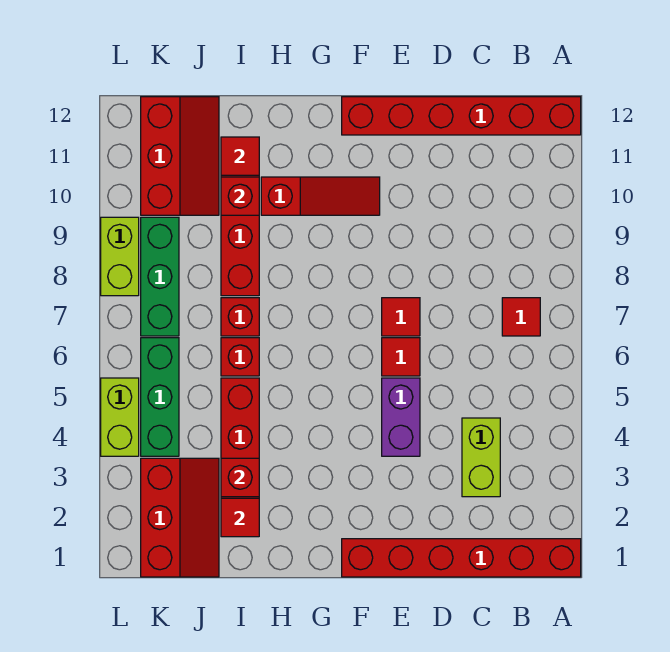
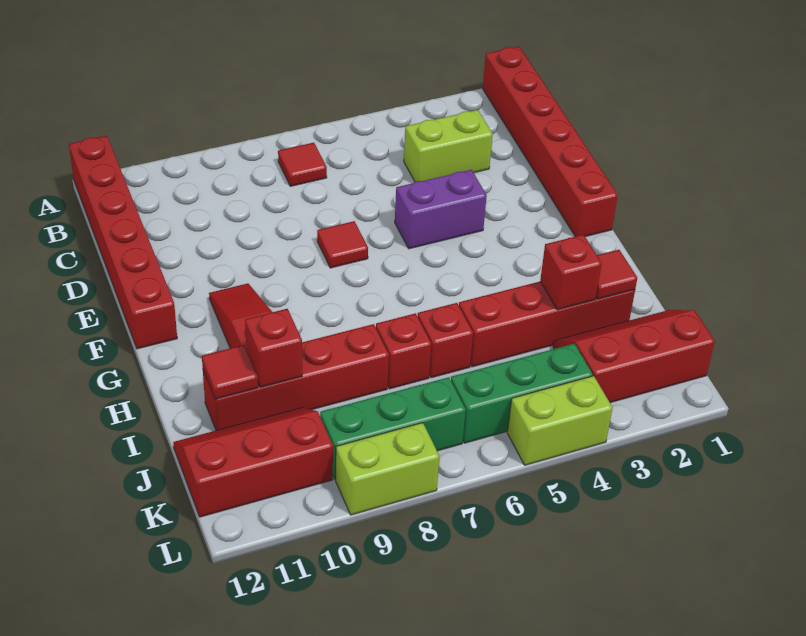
red 1x1 tile [382,338,420,376] -> none

